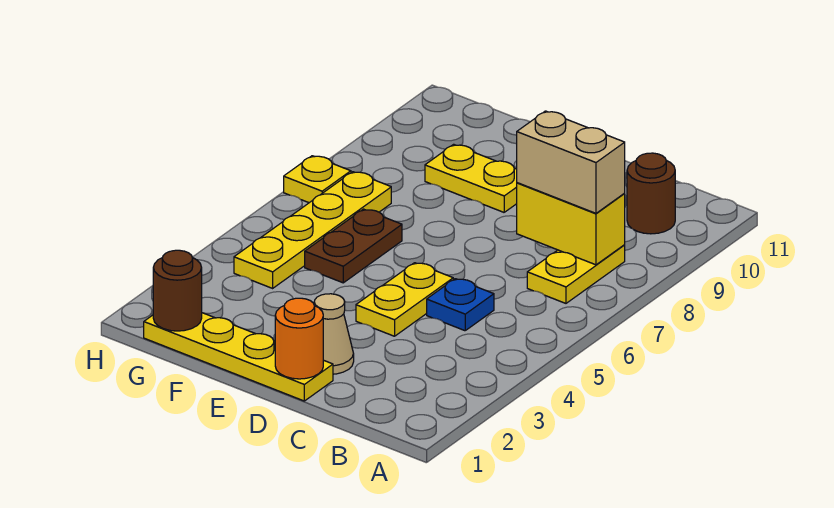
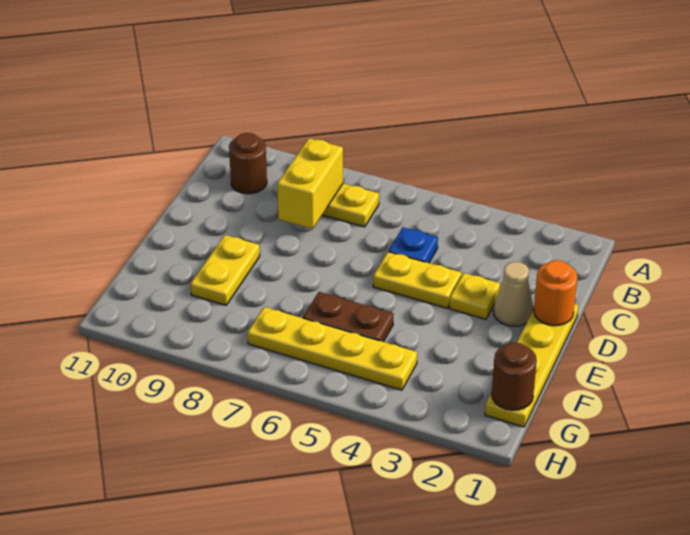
tan 1x2 brick [517,111,625,213] -> none
yellow 1x1 plate [284,156,351,203] -> yellow 1x1 plate moved to [449,273,500,319]

